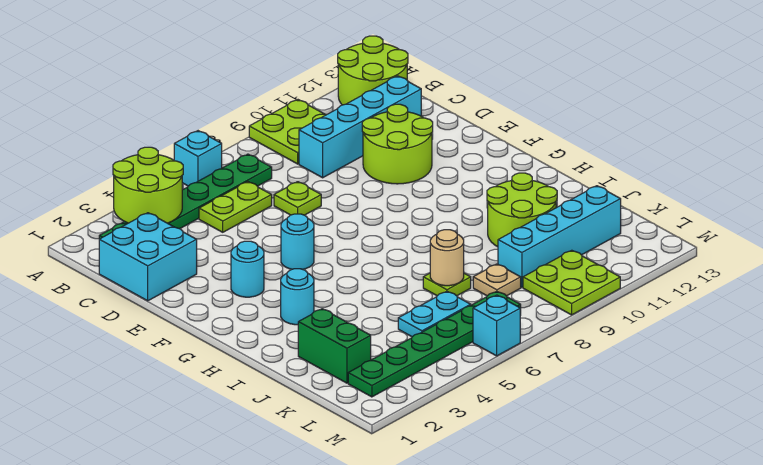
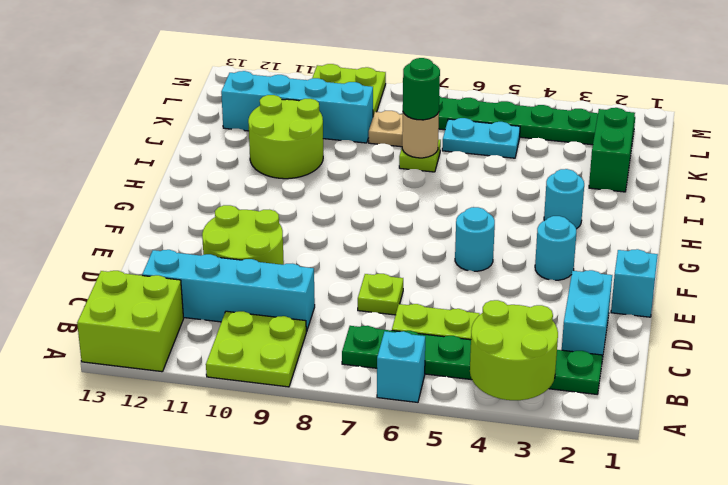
lime 2x2 round brick [338,36,408,105] -> lime 2x2 brick [77,271,184,372]
cyan 2x2 brick [99,213,197,301] -> cyan 1x2 brick [562,270,612,359]
none -> green 1x1 round brick [403,58,440,120]
cyan 1x1 brick [473,295,520,356] -> cyan 1x1 brick moved to [611,249,658,317]

